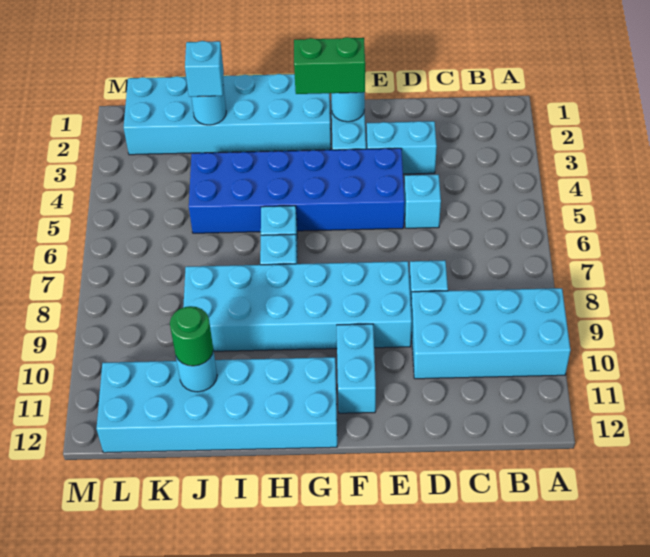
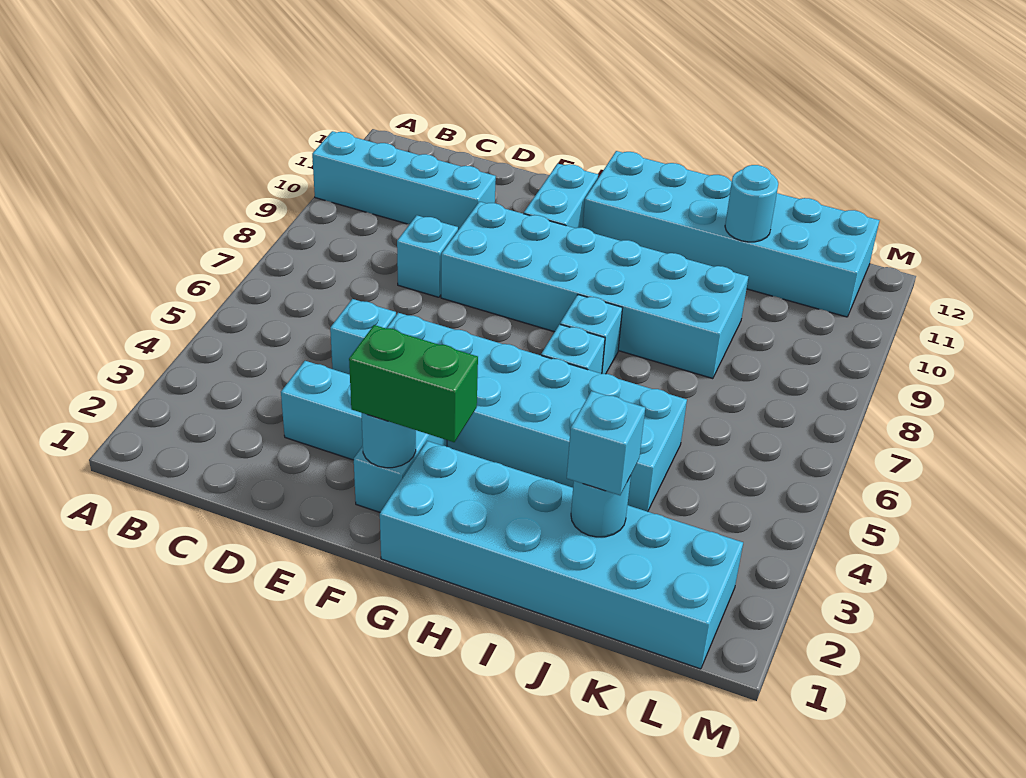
cyan 2x4 brick [411,288,570,379] -> cyan 1x4 brick [312,131,496,230]
blue 2x6 brick [189,148,405,233] -> cyan 2x6 brick [387,313,687,512]
green 1x1 round brick [170,306,213,366] -> none

